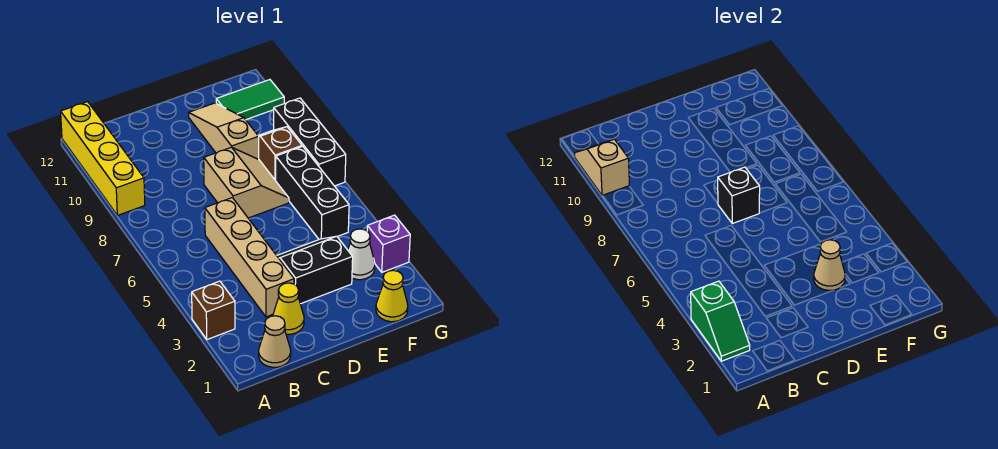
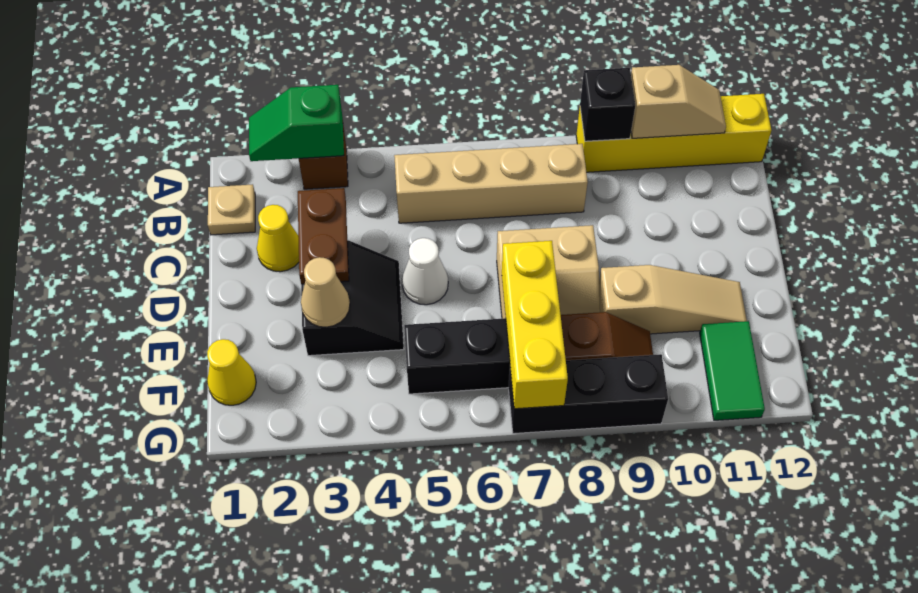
tan 1x1 cone [259,316,291,367] -> tan 1x1 plate [208,184,255,235]
tan 1x4 brick [205,198,294,317] -> tan 1x4 brick moved to [394,144,588,223]
none -> brown 1x2 plate [298,188,349,284]
black 1x1 brick [718,167,760,223] -> black 1x1 brick moved to [580,68,635,141]
none -> yellow 1x3 brick [502,241,568,409]
white 1x1 cone [348,229,375,280] -> white 1x1 cone moved to [402,238,448,305]
purple 1x1 brick [367,215,410,272] -> none

